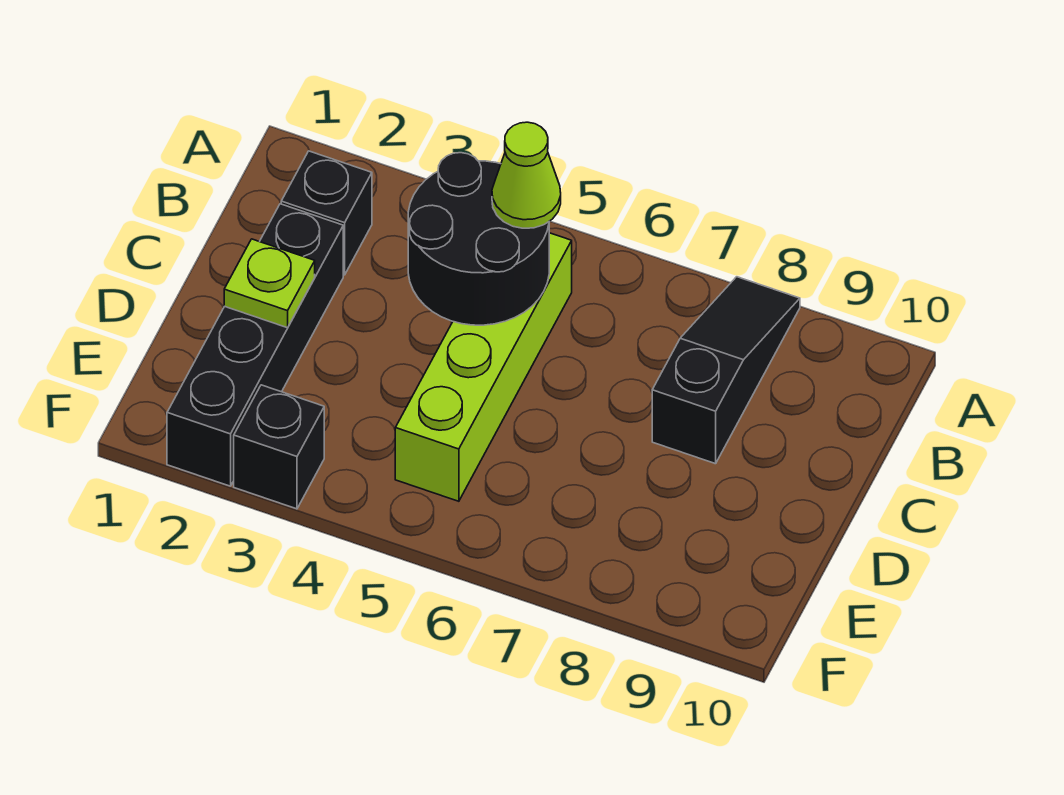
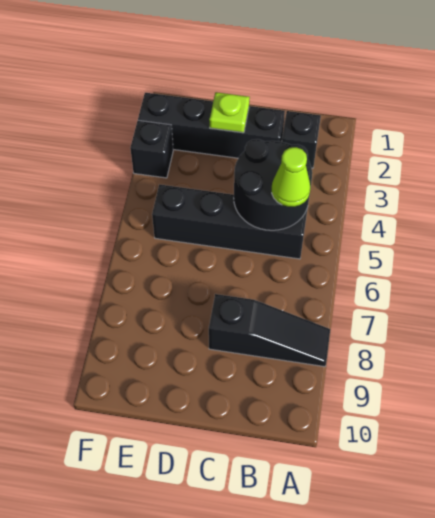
lime 1x4 brick [395,233,572,501] -> black 1x4 brick [152,184,308,259]

